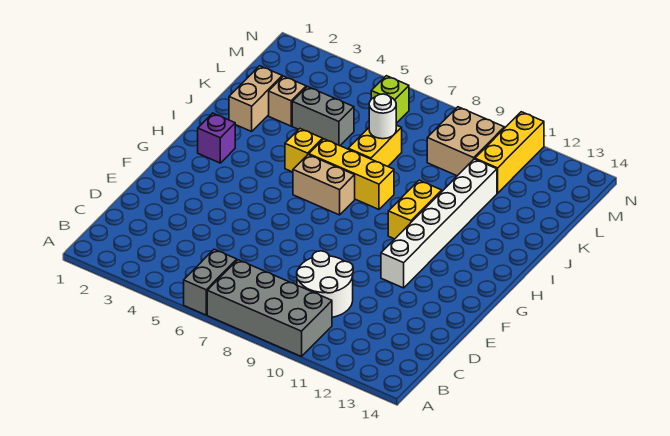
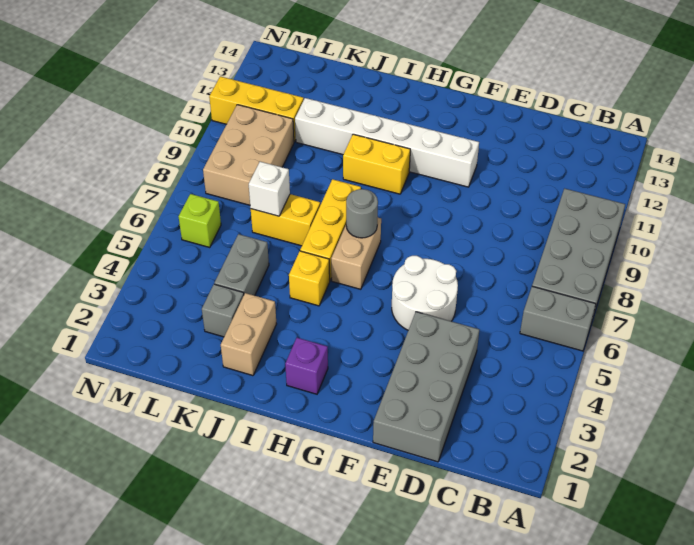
white 2x2 round brick [297,251,353,317] -> white 2x2 round brick moved to [392,256,458,330]
none -> grey 2x4 brick [373,312,479,462]
none -> grey 1x1 round brick [346,189,378,238]
tan 1x2 brick [229,66,282,131] -> tan 1x2 brick turned to [221,293,276,376]
tan 1x1 brick [269,76,306,126] -> grey 1x1 brick [202,284,244,337]
white 1x1 round brick [369,94,396,139] -> white 1x1 brick [249,162,290,216]
tan 2x2 brick [427,107,504,176] -> tan 2x3 brick [203,105,294,205]

